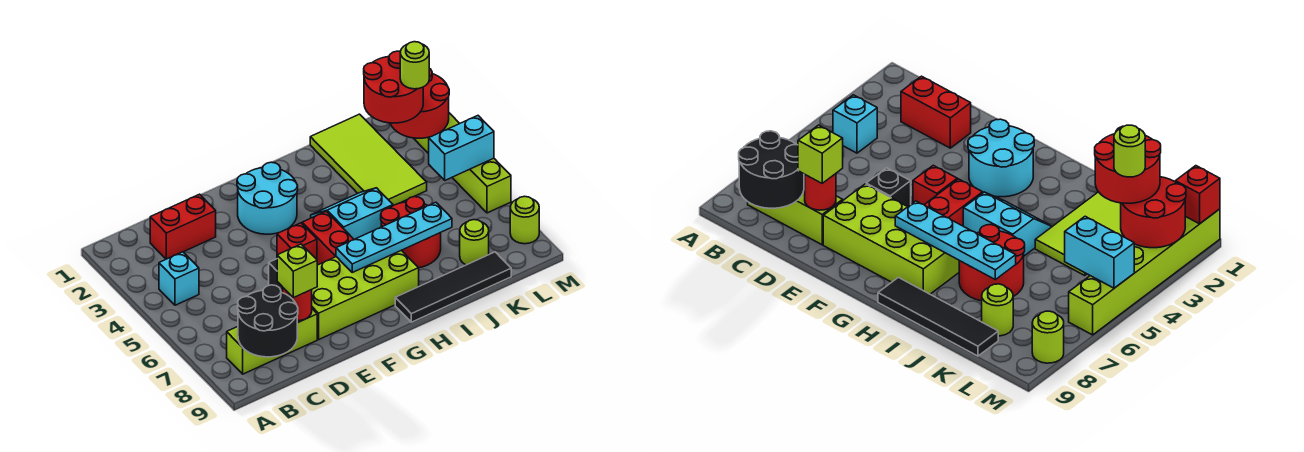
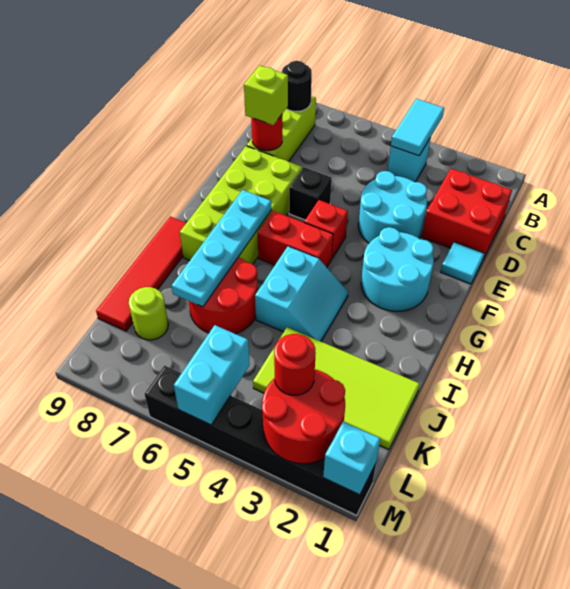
none -> cyan 1x2 tile [391,99,444,156]
black 2x2 round brick [238,285,298,357] -> black 1x1 round brick [282,61,312,111]
red 1x2 brick [150,194,216,259] -> red 2x2 brick [422,169,512,259]
none -> cyan 2x2 round brick [358,171,427,243]
none -> cyan 1x1 tile [441,242,485,284]
black 1x4 tile [395,252,511,322] -> red 1x4 tile [96,216,186,331]
red 2x2 round brick [364,51,423,123] -> red 1x1 round brick [274,334,316,395]
lime 1x1 round brick [400,42,429,89] -> none
lime 1x6 brick [414,113,511,213] -> black 1x6 brick [145,365,376,515]
red 1x1 brick [1175,166,1220,224] -> cyan 1x1 brick [323,422,380,495]
lime 1x1 round brick [510,196,539,244] -> none

